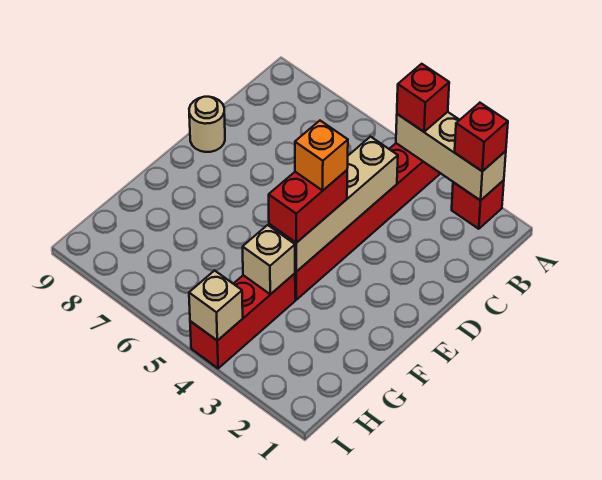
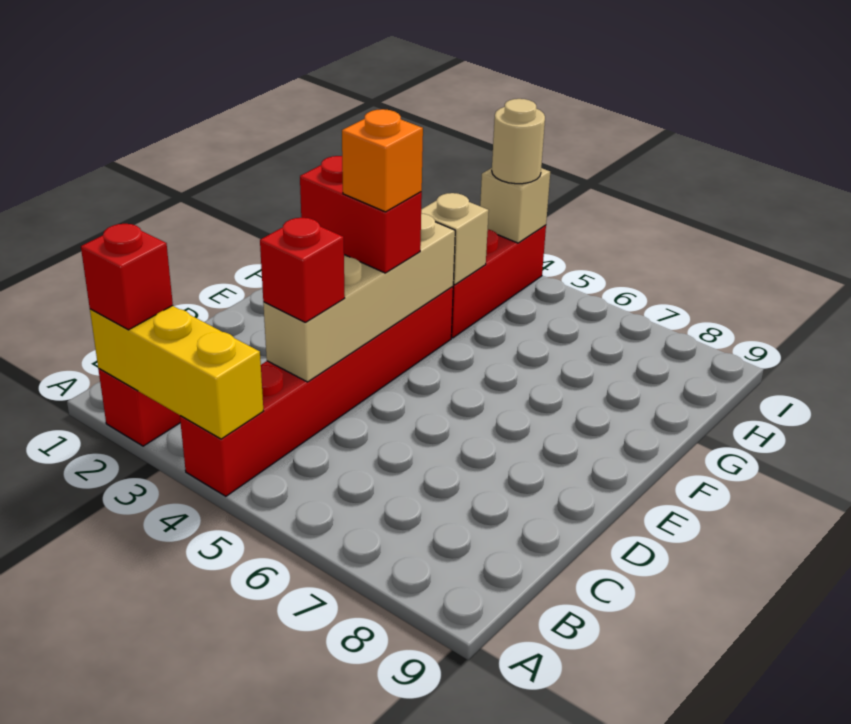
tan 1x3 brick [396,112,506,201] -> yellow 1x3 brick [90,306,263,439]
red 1x1 brick [397,64,449,132] -> red 1x1 brick moved to [260,218,345,322]
tan 1x1 round brick [189,97,225,152] -> tan 1x1 round brick moved to [492,99,545,184]
red 1x2 brick [269,170,347,243] -> red 1x2 brick turned to [300,156,422,273]

